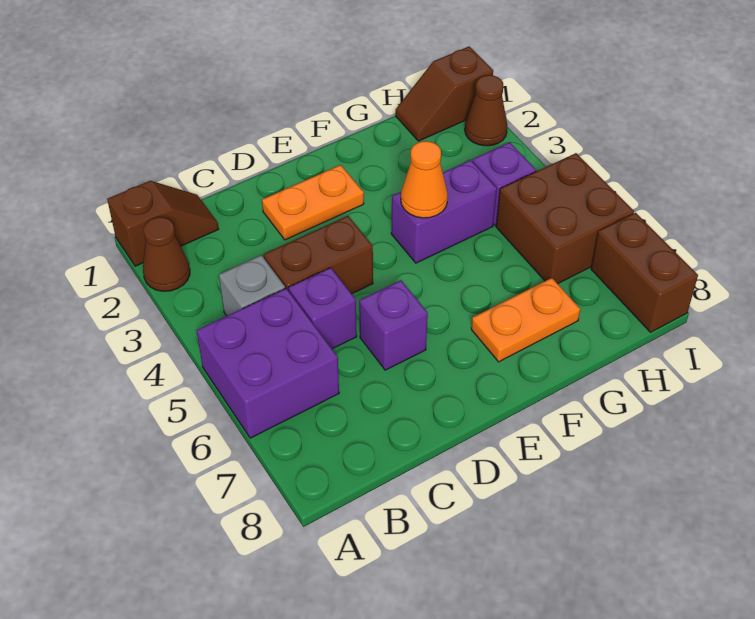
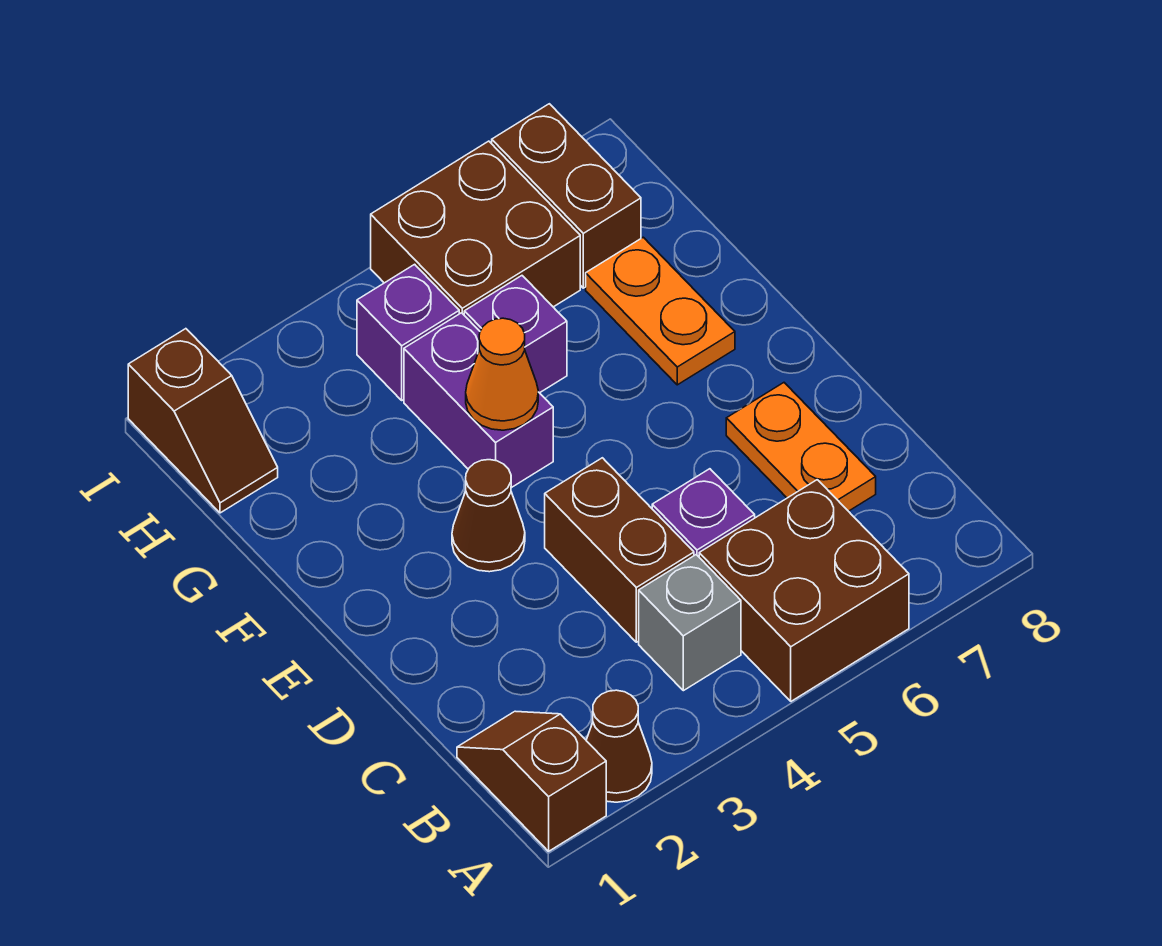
purple 2x2 brick [196,288,339,438] -> brown 2x2 brick [699,480,909,701]
orange 1x2 plate [262,165,364,240] -> orange 1x2 plate moved to [726,383,876,511]
purple 1x1 brick [359,280,428,370] -> purple 1x1 brick moved to [464,276,567,393]
brown 1x1 cone [465,75,508,146] -> brown 1x1 cone moved to [452,460,525,572]
brown 1x2 brick [591,213,698,332] -> brown 1x2 brick turned to [492,104,641,288]

